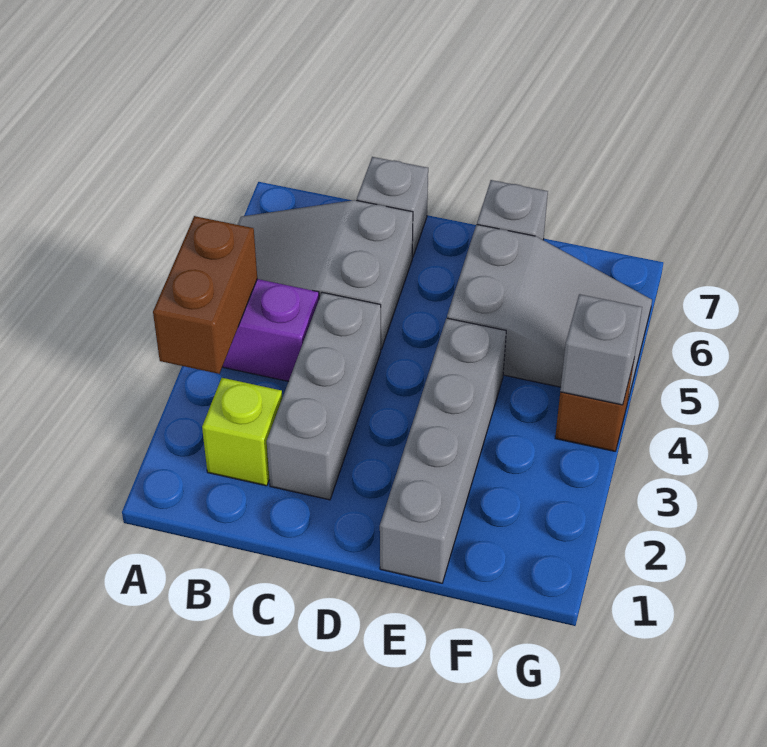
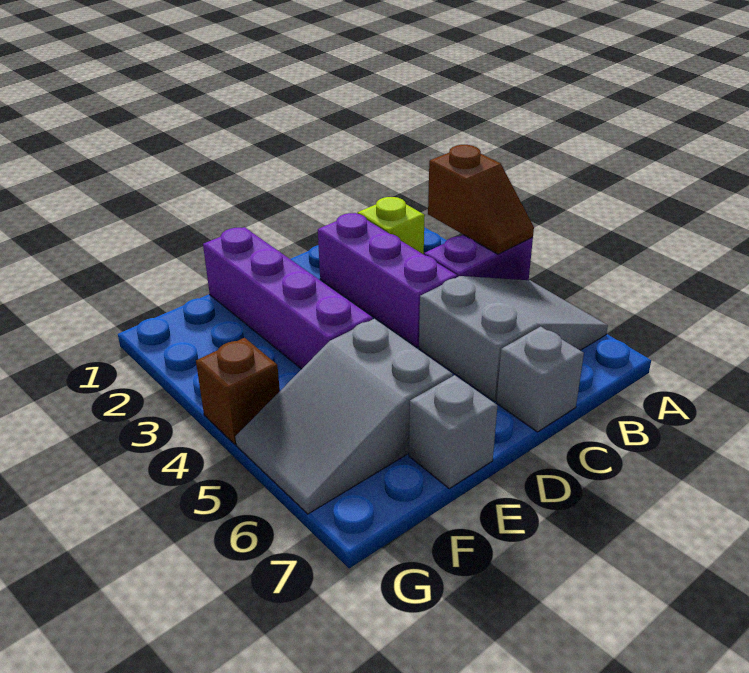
brown 1x2 brick [153,216,257,374] -> brown 1x2 slope [428,145,534,254]
grey 1x3 brick [267,293,381,500] -> purple 1x3 brick [318,213,457,347]
grey 1x4 brick [380,318,506,583] -> purple 1x4 brick [203,227,373,369]
grey 1x1 brick [560,294,642,405] -> none

